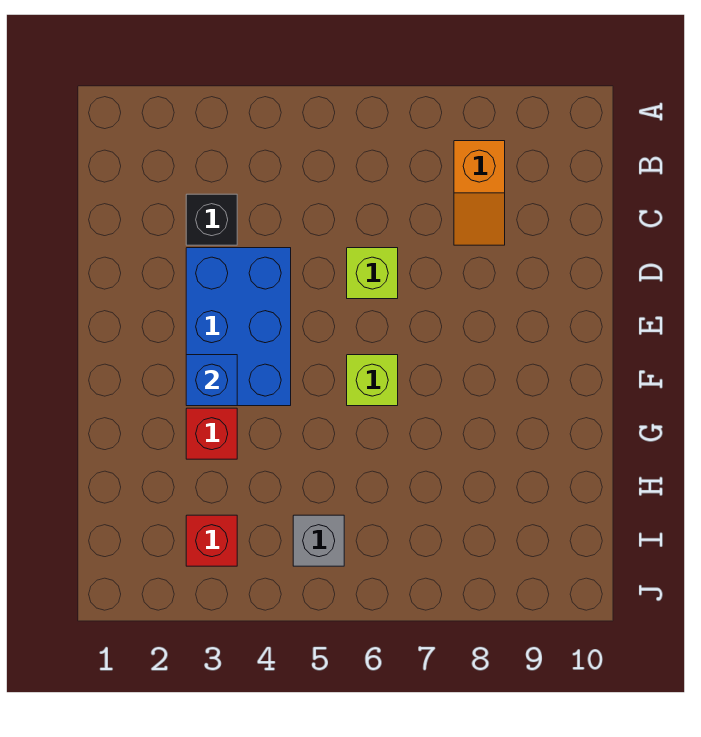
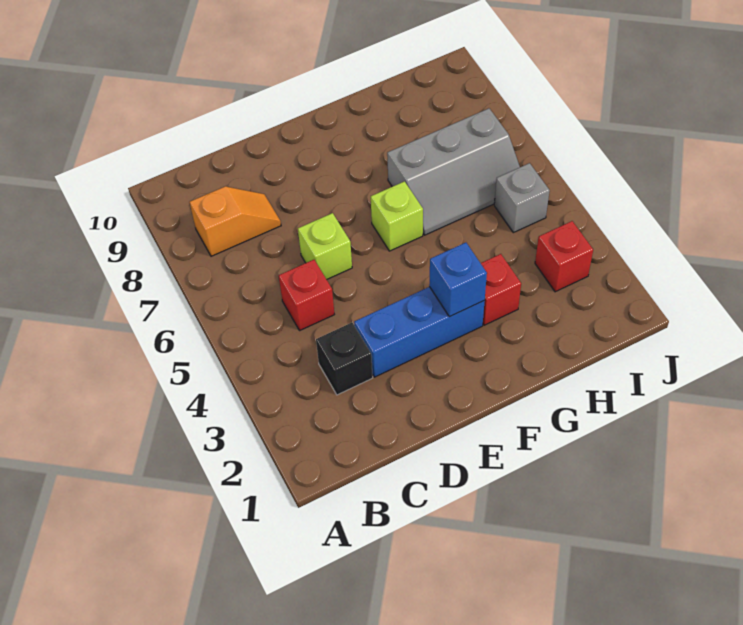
none -> red 1x1 brick [279,260,334,331]
blue 2x3 brick [186,248,291,406] -> blue 1x3 brick [354,287,485,377]
none -> grey 2x3 slope [387,108,520,235]

